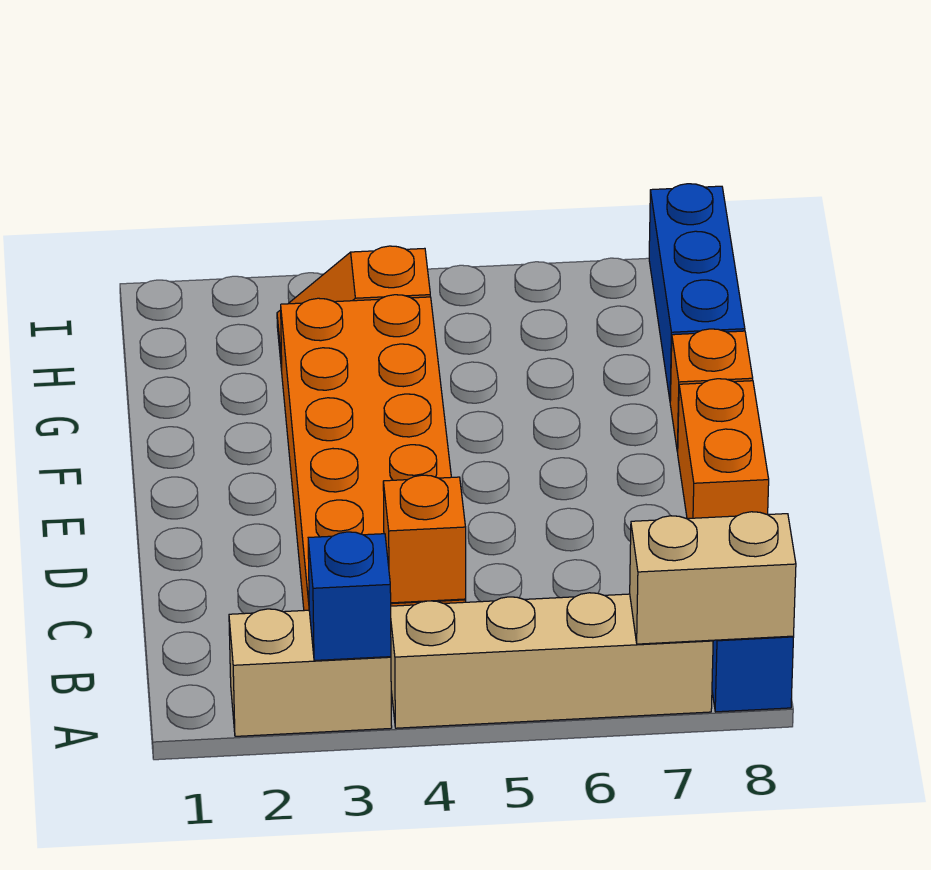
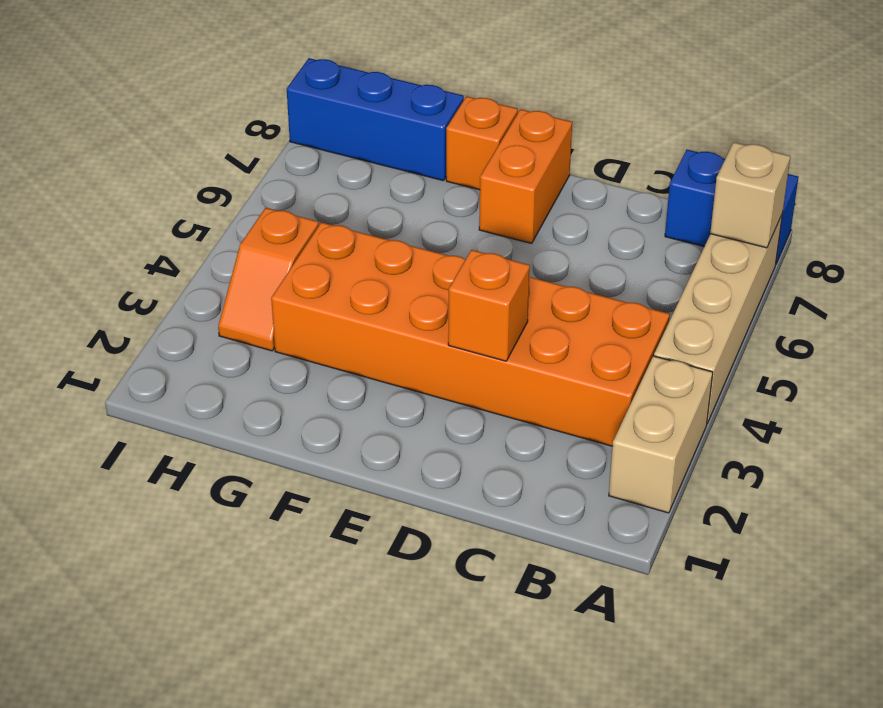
blue 1x1 brick [308,532,391,660] -> none
tan 1x2 brick [630,512,796,644] -> tan 1x1 brick [710,142,790,248]
orange 1x1 brick [383,475,466,603] -> orange 1x1 brick moved to [448,250,530,361]
orange 1x2 brick [678,379,769,519] -> orange 1x2 brick turned to [479,109,572,244]

